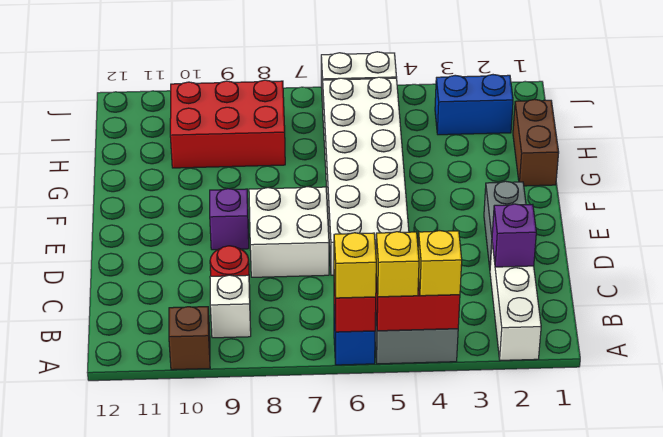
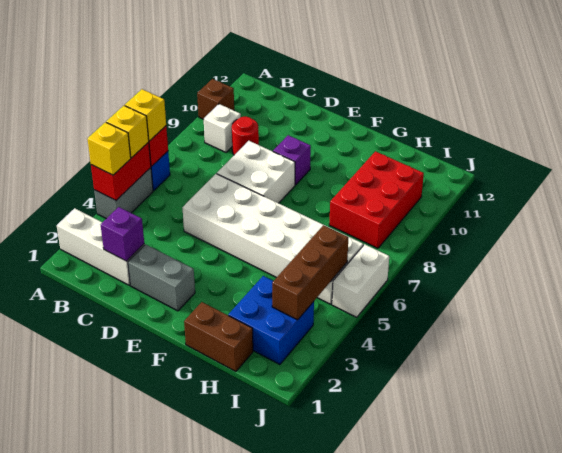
blue 1x2 brick [435,75,513,135] -> blue 2x2 brick [228,276,314,364]
none -> brown 1x3 brick [272,225,348,320]

